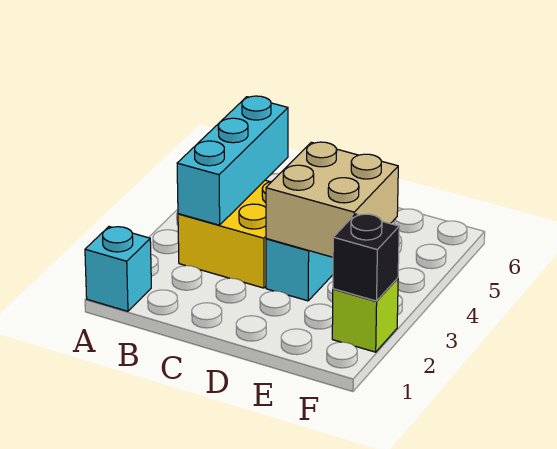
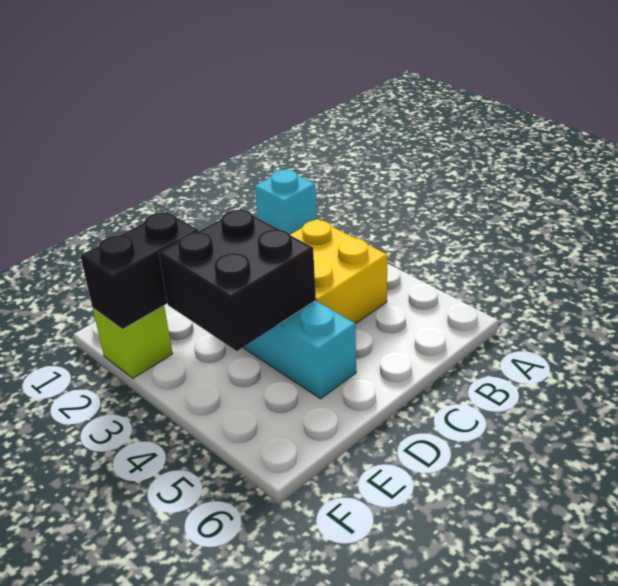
cyan 1x3 brick [177,96,288,225] -> none
tan 2x2 brick [266,142,398,257] -> black 2x2 brick [159,209,316,351]
black 1x1 brick [333,214,399,301] -> black 1x2 brick [80,212,198,329]

